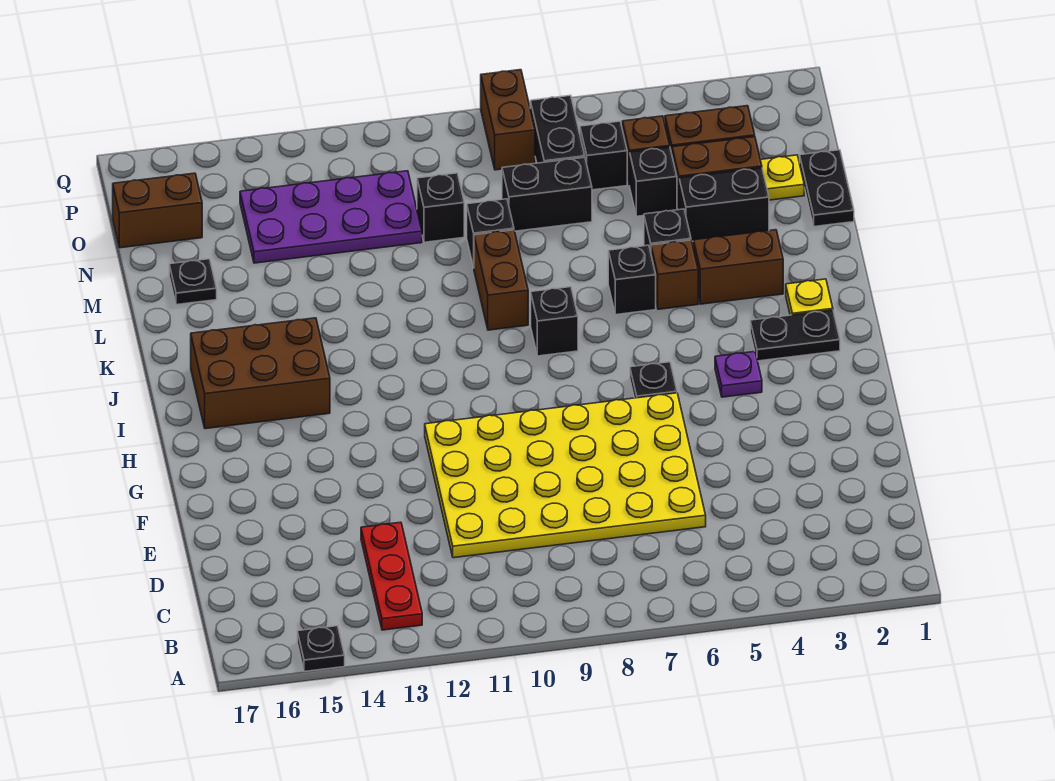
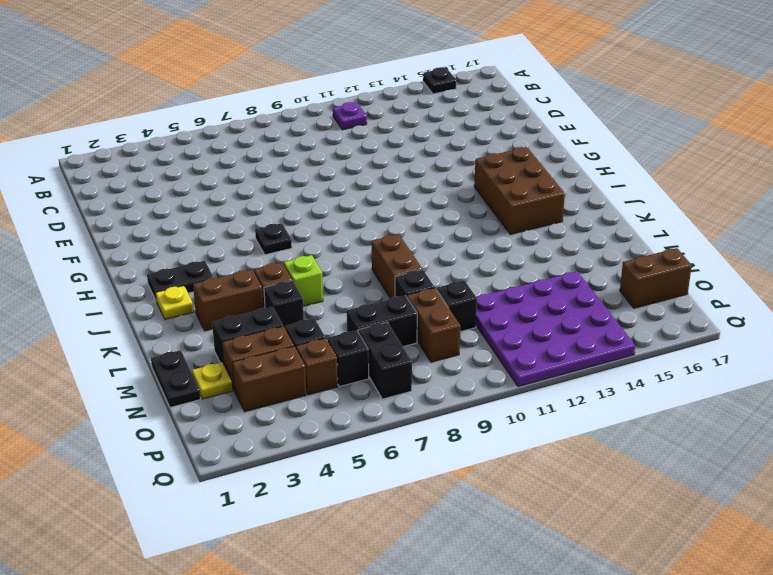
red 1x3 plate [361,522,422,630] -> none
yellow 4x6 plate [425,393,706,558] -> none
purple 1x1 plate [715,352,762,397] -> purple 1x1 plate moved to [333,102,367,130]
brown 2x3 brick [191,318,330,429] -> brown 2x3 brick turned to [474,147,565,234]
black 1x1 brick [531,287,578,356] -> none
black 1x1 brick [608,245,656,315] -> lime 1x1 brick [284,255,323,306]
black 1x1 plate [169,259,217,305] -> none
purple 2x4 plate [240,171,422,263] -> purple 4x4 plate [476,271,635,387]
brown 1x2 brick [481,70,535,170] -> brown 1x2 brick moved to [407,288,460,362]

